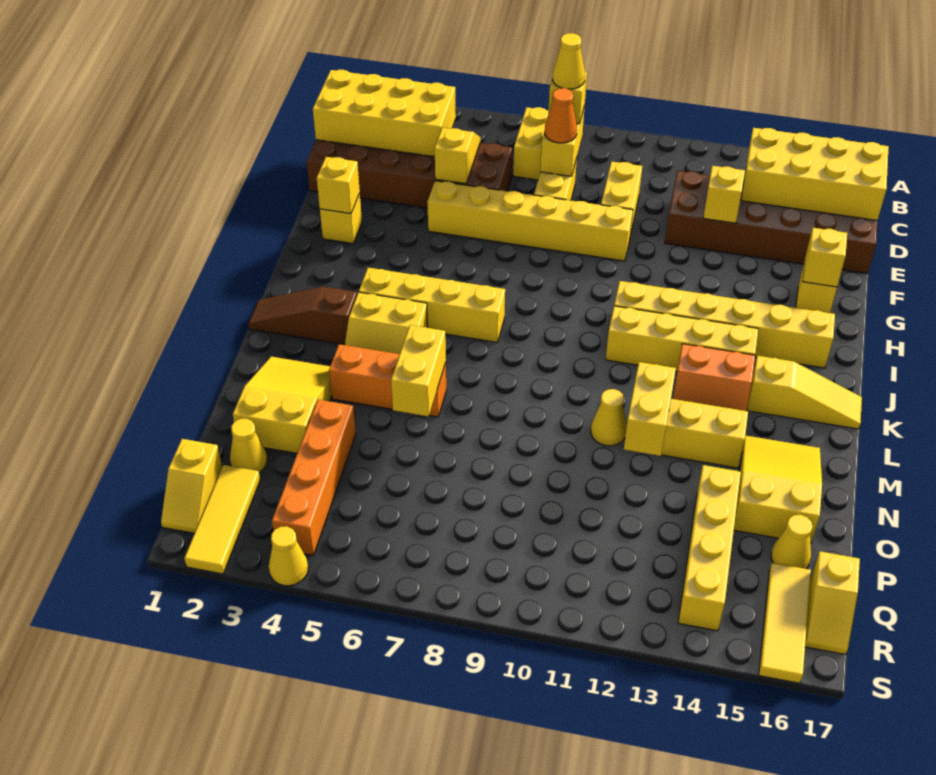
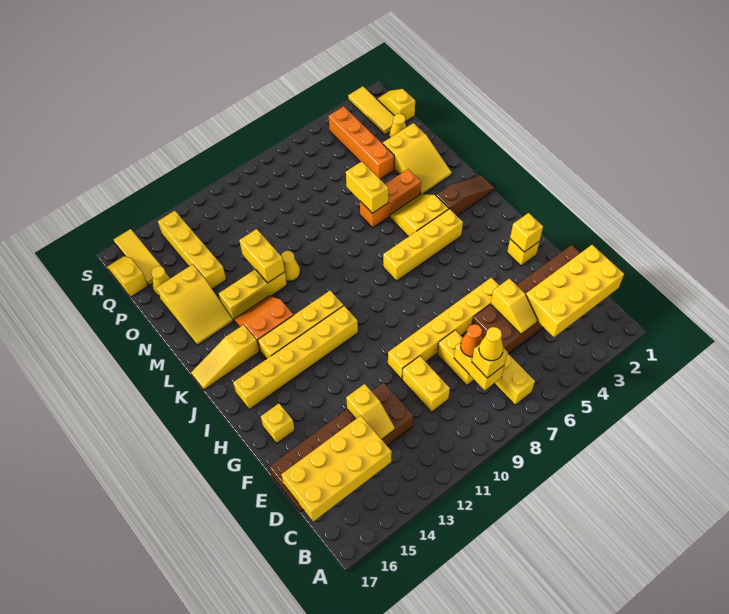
yellow 1x1 brick [803,228,847,287] -> none
yellow 1x1 cone [269,526,308,586] -> none

